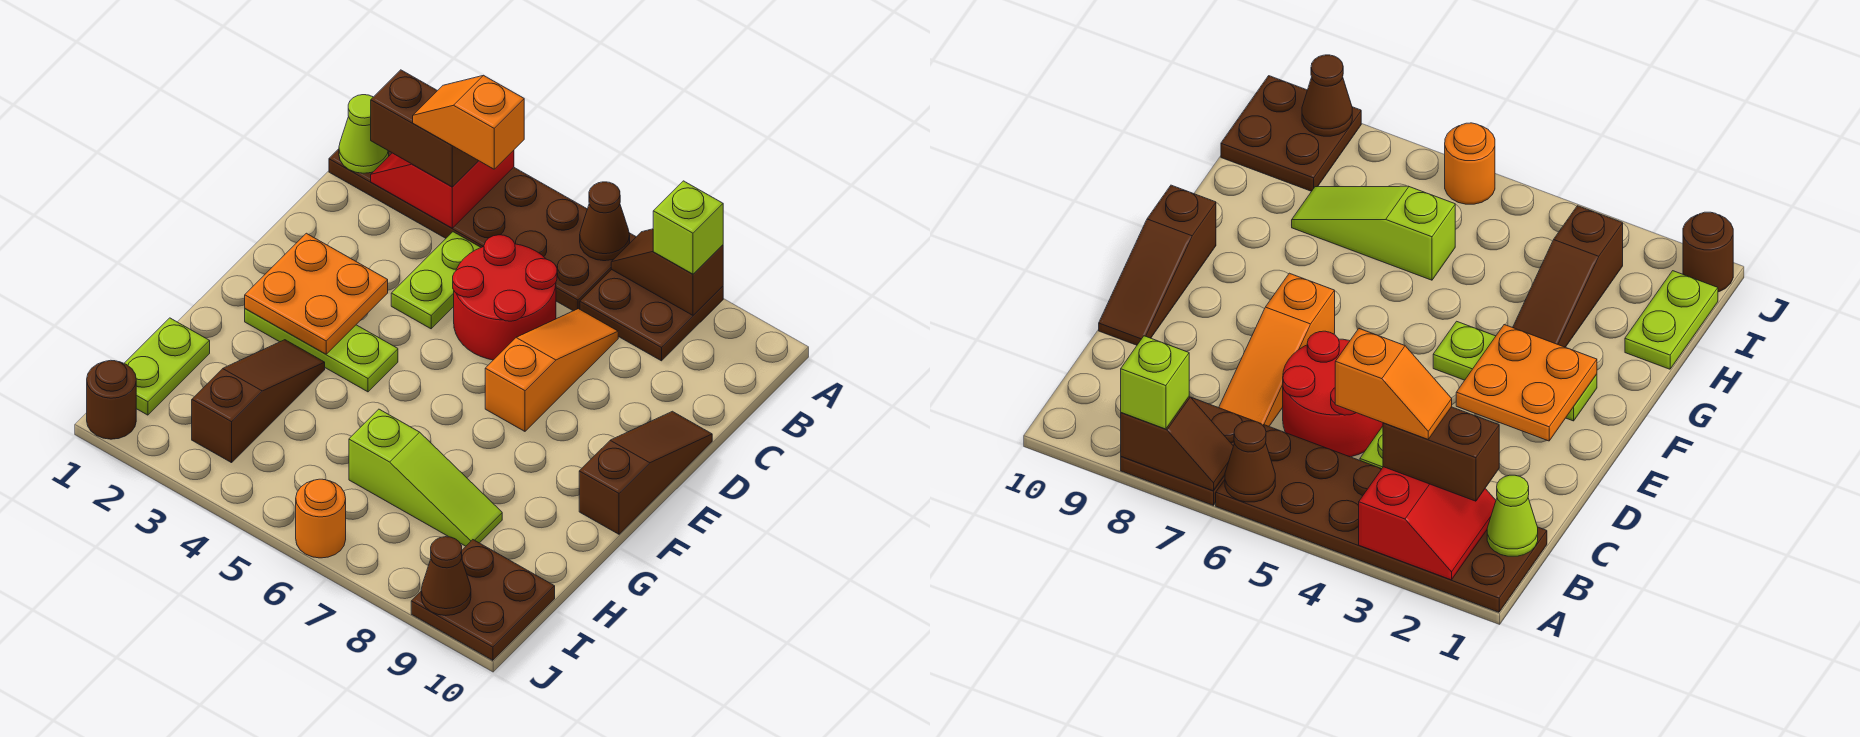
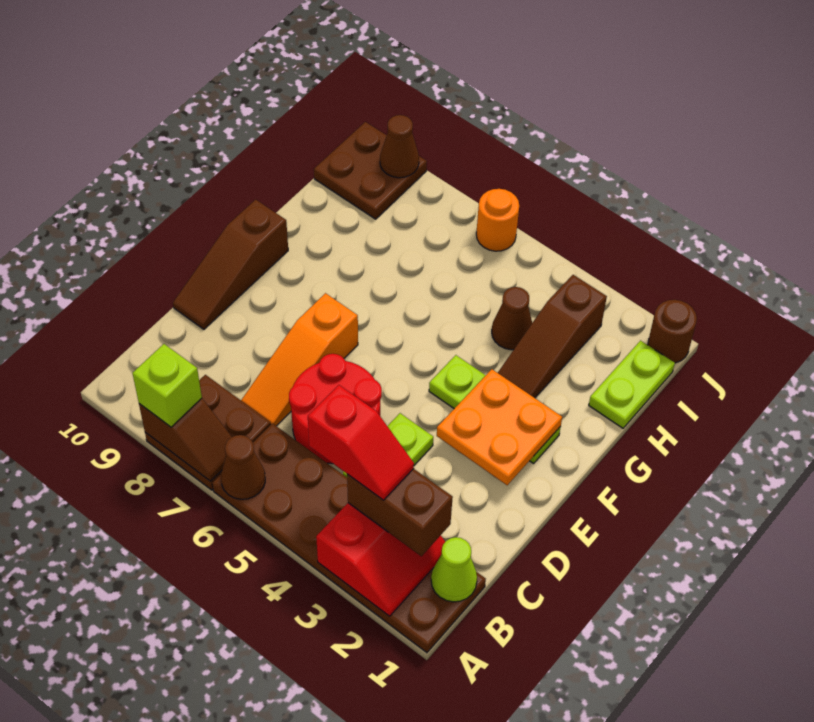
orange 1x2 slope [413,75,524,169] -> red 1x2 slope [308,385,414,500]
none -> brown 1x1 cone [492,287,532,350]
lime 1x3 slope [349,409,502,546] -> none

